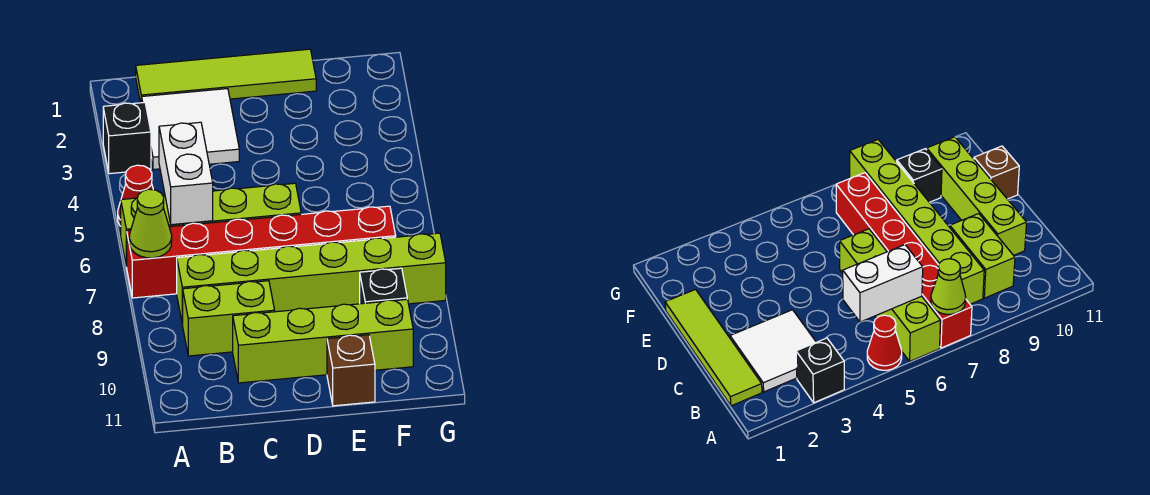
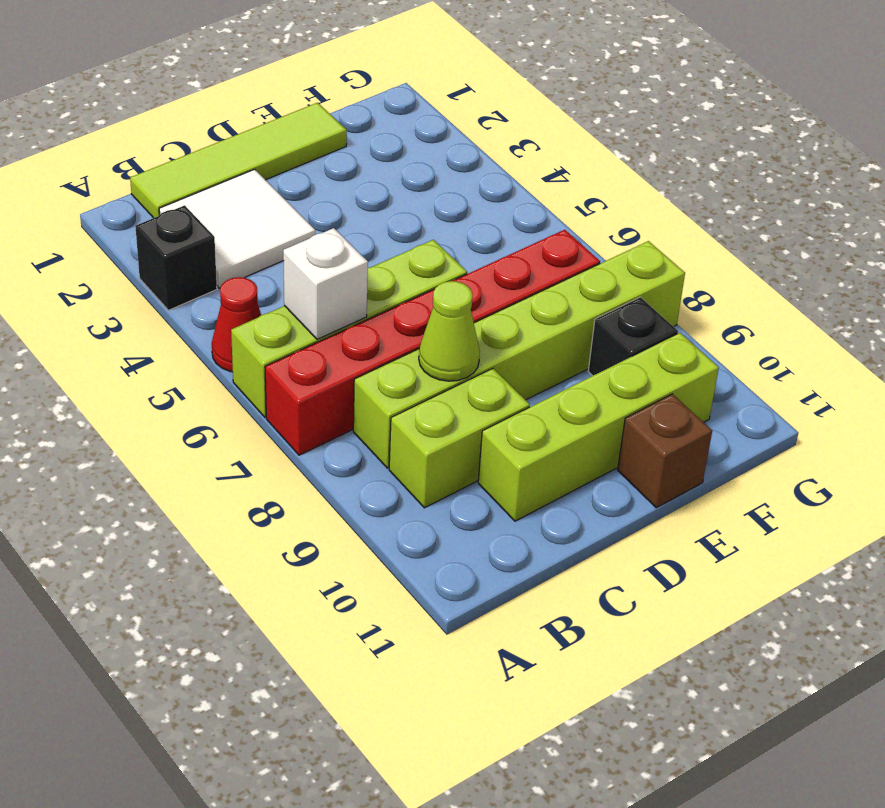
lime 1x1 cone [129,189,172,258] -> lime 1x1 cone moved to [419,281,480,381]
white 1x2 brick [159,122,213,225] -> white 1x1 brick [283,228,368,339]

